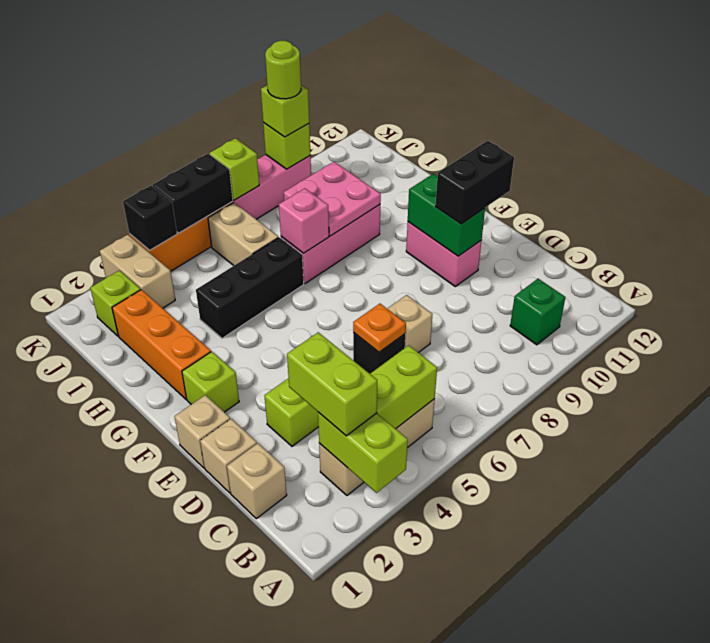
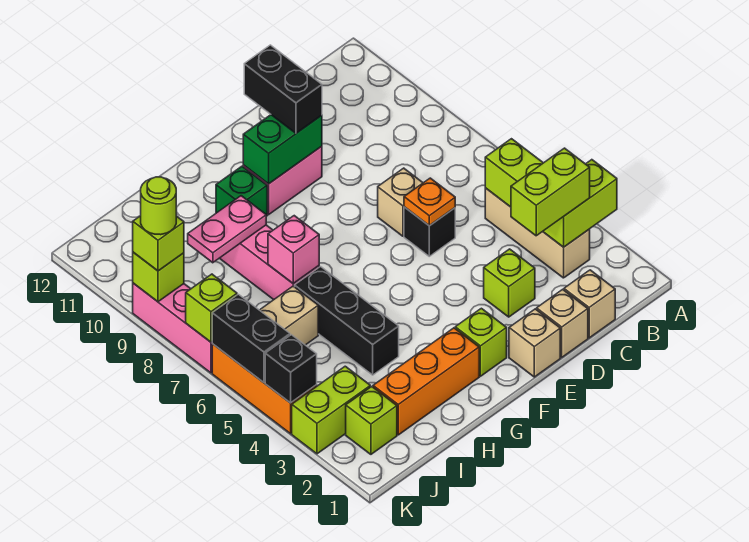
green 1x1 brick [510,279,565,345] -> green 1x1 brick moved to [216,166,267,216]
pink 2x2 plate [284,162,381,236] -> pink 1x2 plate [188,196,266,263]
tan 1x2 brick [100,235,175,308] -> lime 1x2 brick [292,366,370,454]

